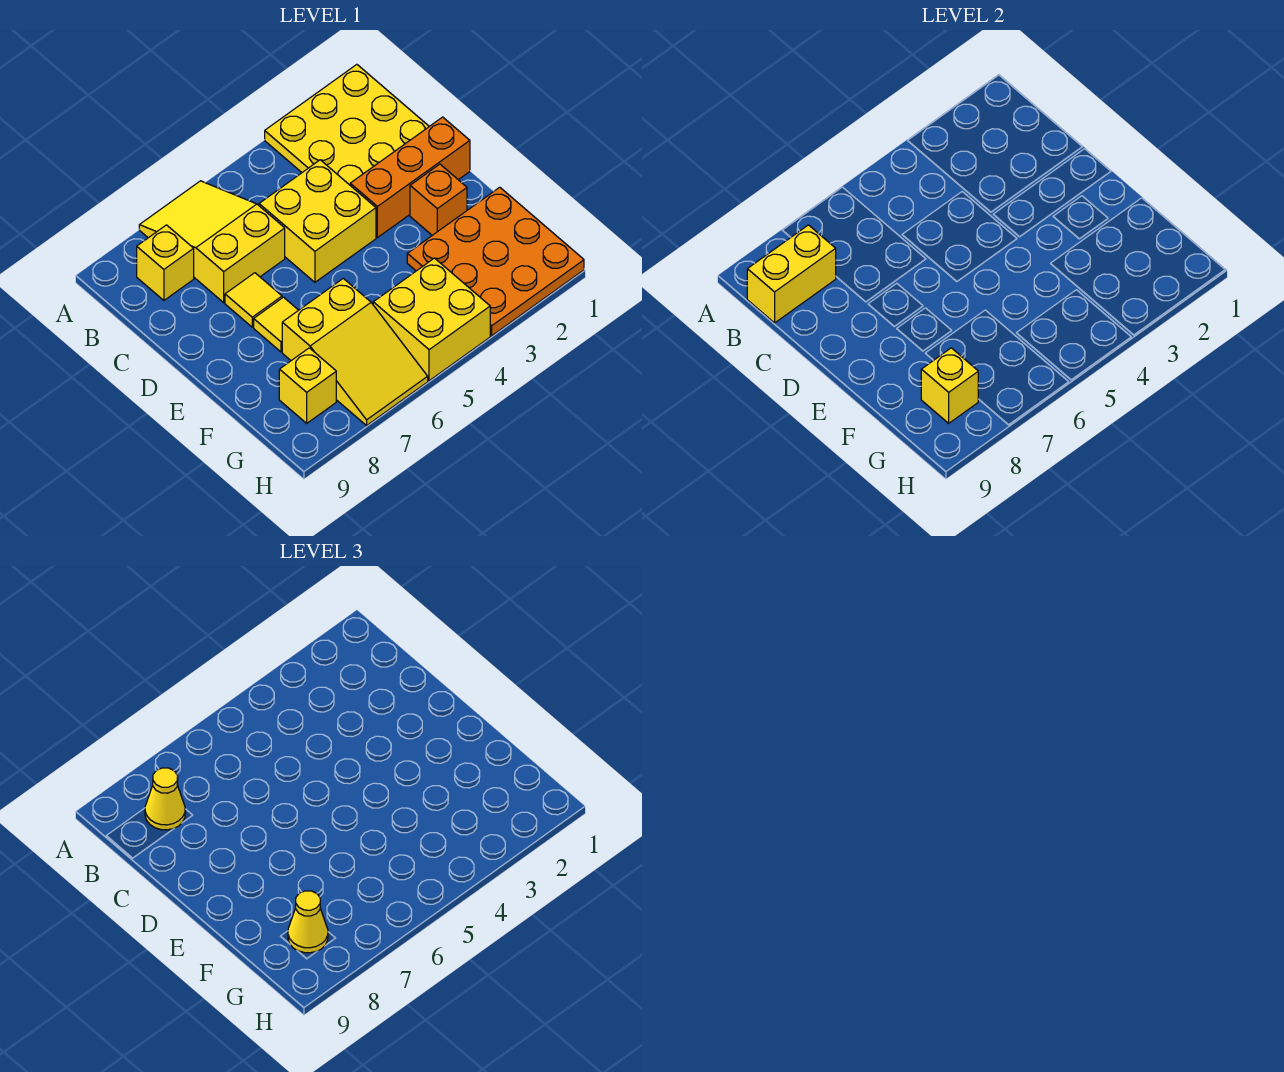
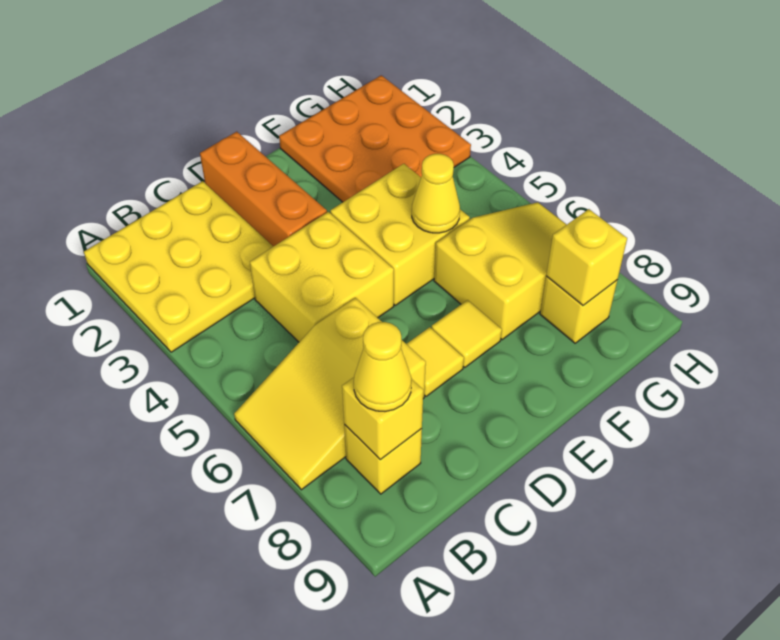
yellow 1x2 brick [747,225,836,323] -> yellow 1x1 brick [342,377,423,460]
orange 1x1 brick [410,164,467,235] -> none
yellow 2x2 brick [373,258,490,381] -> yellow 2x2 brick moved to [330,164,470,305]
yellow 1x1 cone [288,891,328,953] -> yellow 1x1 cone moved to [412,154,460,233]

